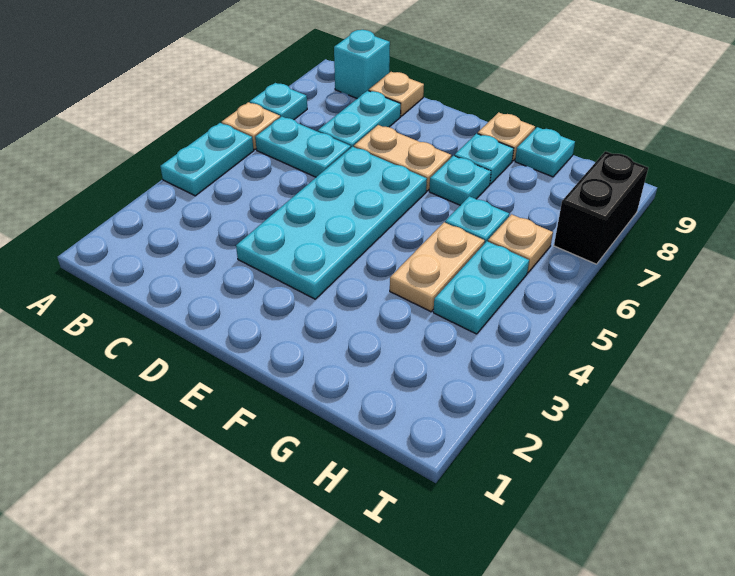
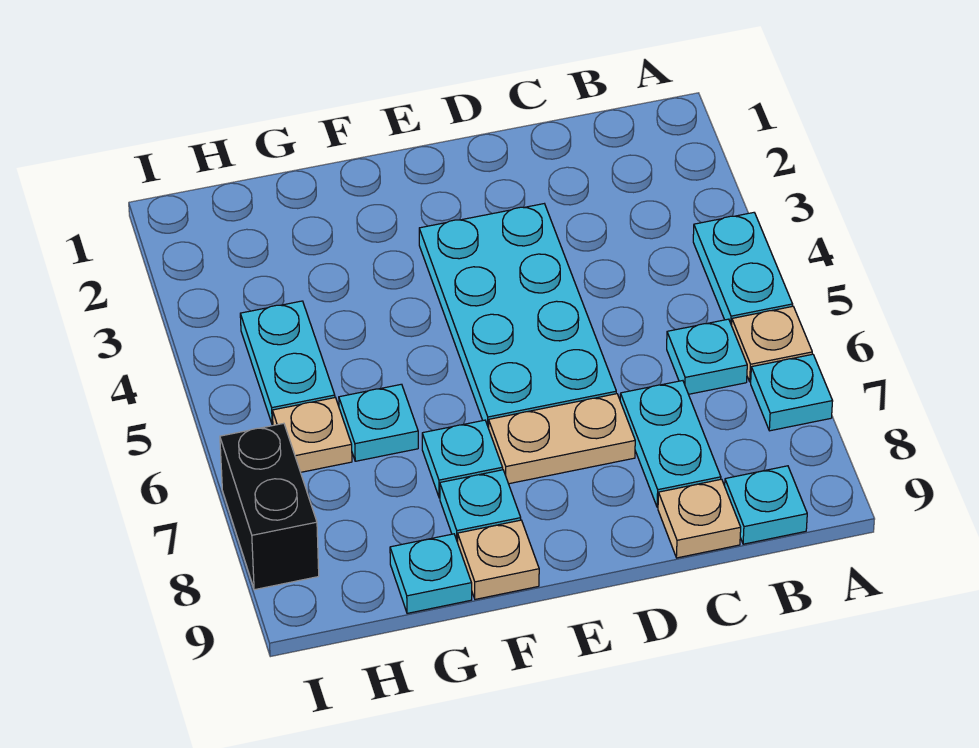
cyan 1x2 plate [255,117,351,177] -> cyan 1x1 plate [667,319,747,394]
cyan 1x1 brick [334,30,390,98] -> cyan 1x1 plate [725,466,807,544]
tan 1x2 plate [390,222,485,312] -> none

